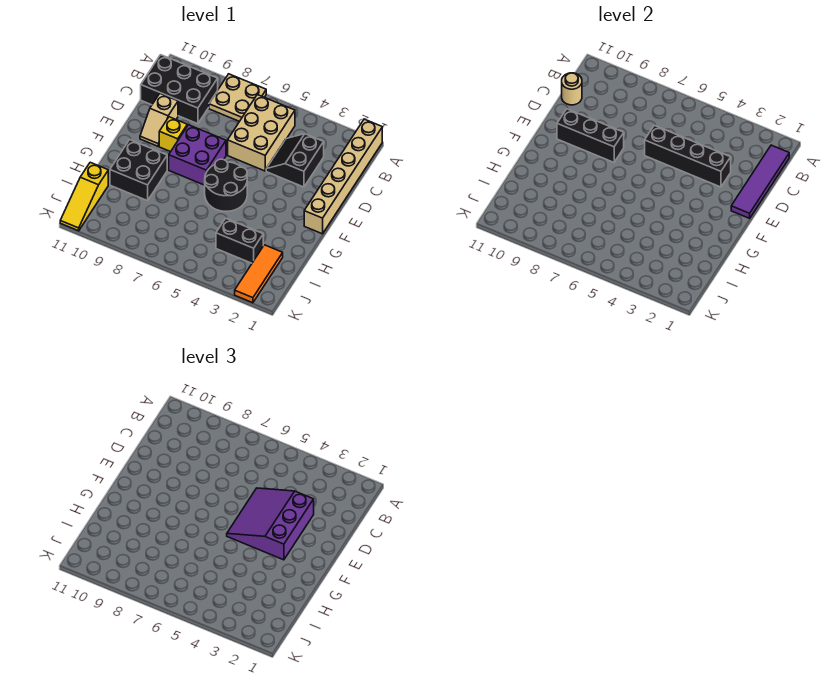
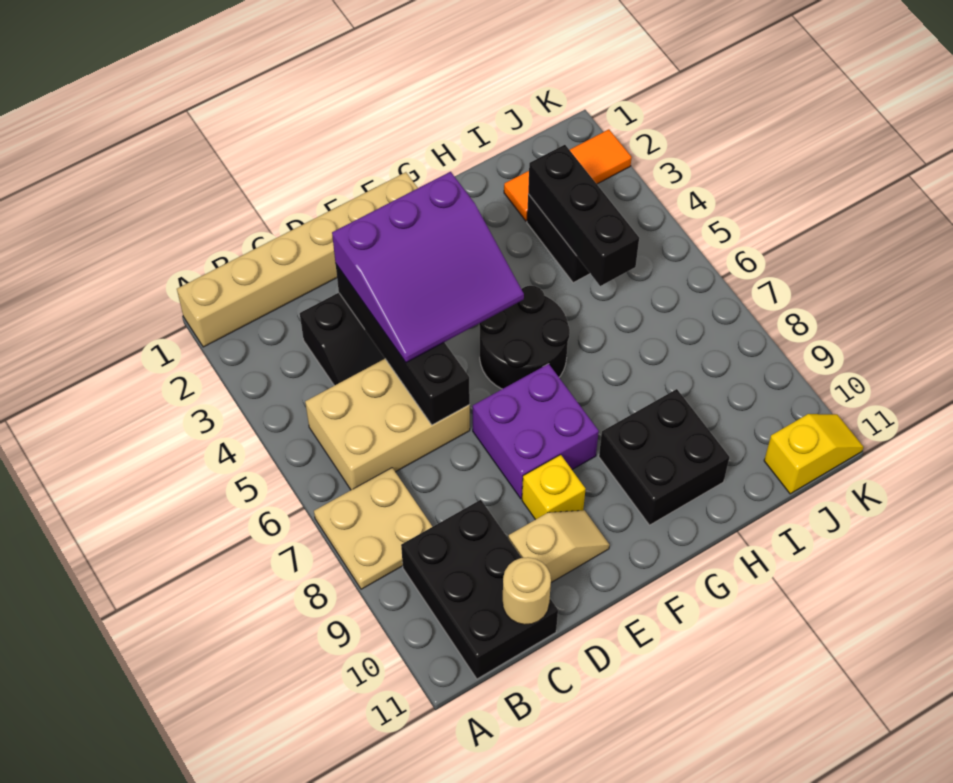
purple 1x4 tile [731,145,789,218] -> none
black 1x3 brick [557,109,624,162] -> black 1x3 brick moved to [528,145,639,286]
yellow 1x3 slope [60,162,108,231] -> yellow 1x2 slope [764,414,863,494]

